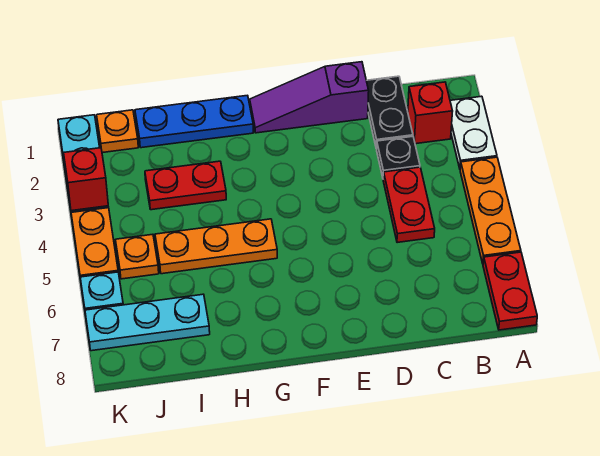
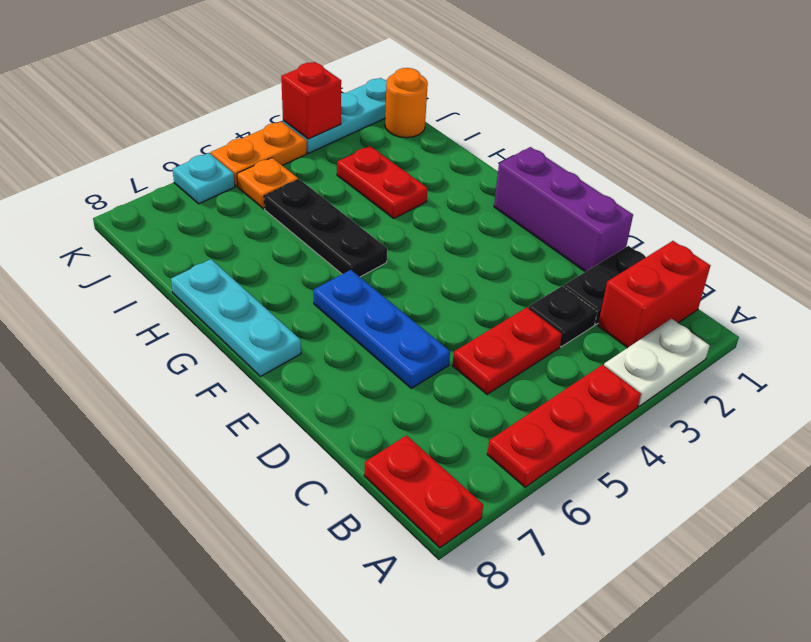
orange 1x3 plate [460,157,521,263] -> red 1x3 plate [487,365,641,487]
red 1x2 plate [483,252,537,330] -> red 1x2 plate turned to [364,435,483,548]
red 1x1 brick [408,82,453,144] -> red 1x2 brick [598,241,710,348]
purple 1x3 slope [249,62,369,133] -> purple 1x3 brick [494,147,633,272]
blue 1x3 plate [135,95,253,148] -> blue 1x3 plate moved to [313,270,450,388]
orange 1x3 plate [155,219,277,274] -> black 1x3 plate [264,179,387,277]
cyan 1x3 plate [85,294,210,351] -> cyan 1x3 plate moved to [171,259,301,377]
orange 1x1 plate [97,110,138,153] -> orange 1x1 round brick [385,68,428,138]

